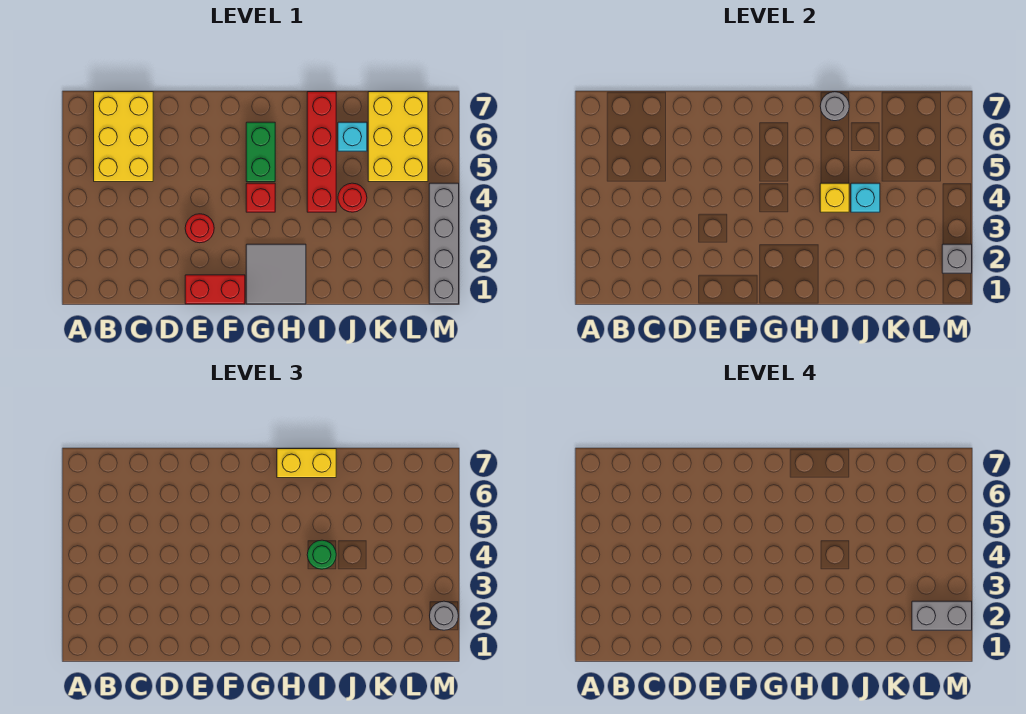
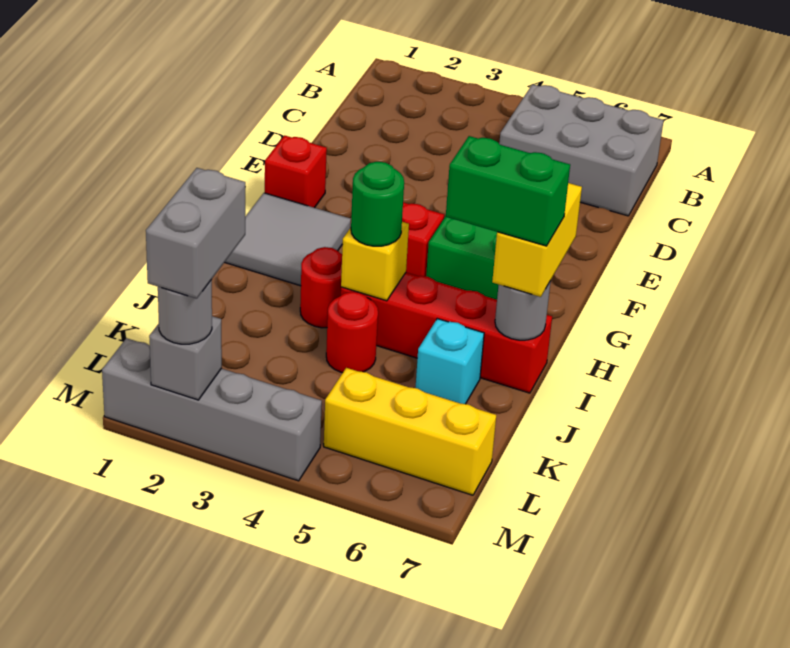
yellow 2x3 brick [94,92,153,182] -> grey 2x3 brick [499,84,664,216]
red 1x2 brick [185,275,245,304] -> red 1x1 brick [265,135,327,208]
red 1x1 round brick [185,214,214,243] -> red 1x1 round brick moved to [300,247,342,328]
none -> green 1x2 brick [446,136,570,246]
cyan 1x1 brick [851,183,880,212] -> none
yellow 2x3 brick [368,92,428,182] -> yellow 1x3 brick [324,368,496,495]

